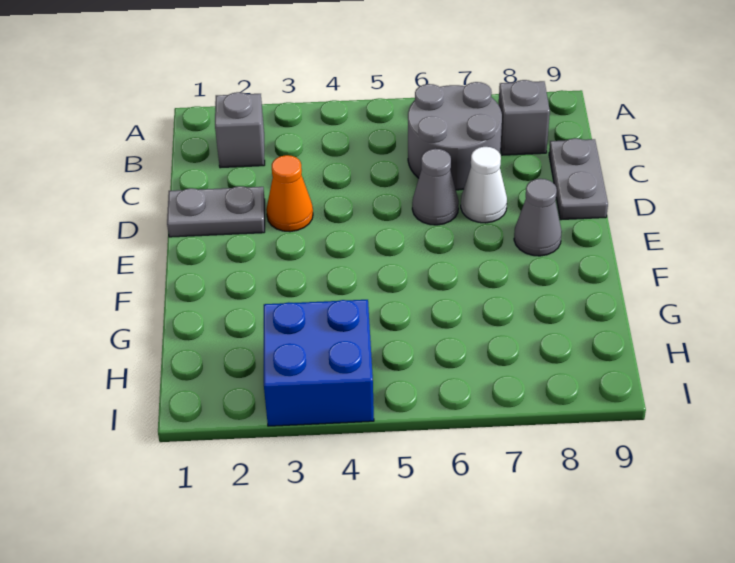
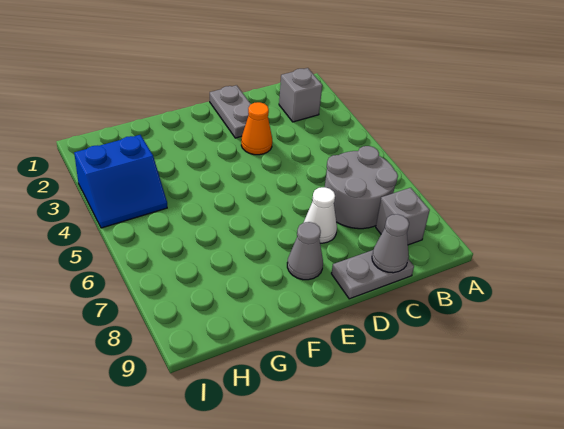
grey 1x1 cone [412,149,459,225] -> grey 1x1 cone moved to [372,214,409,273]
blue 2x2 brick [264,300,374,426] -> blue 2x2 slope [74,135,167,228]

